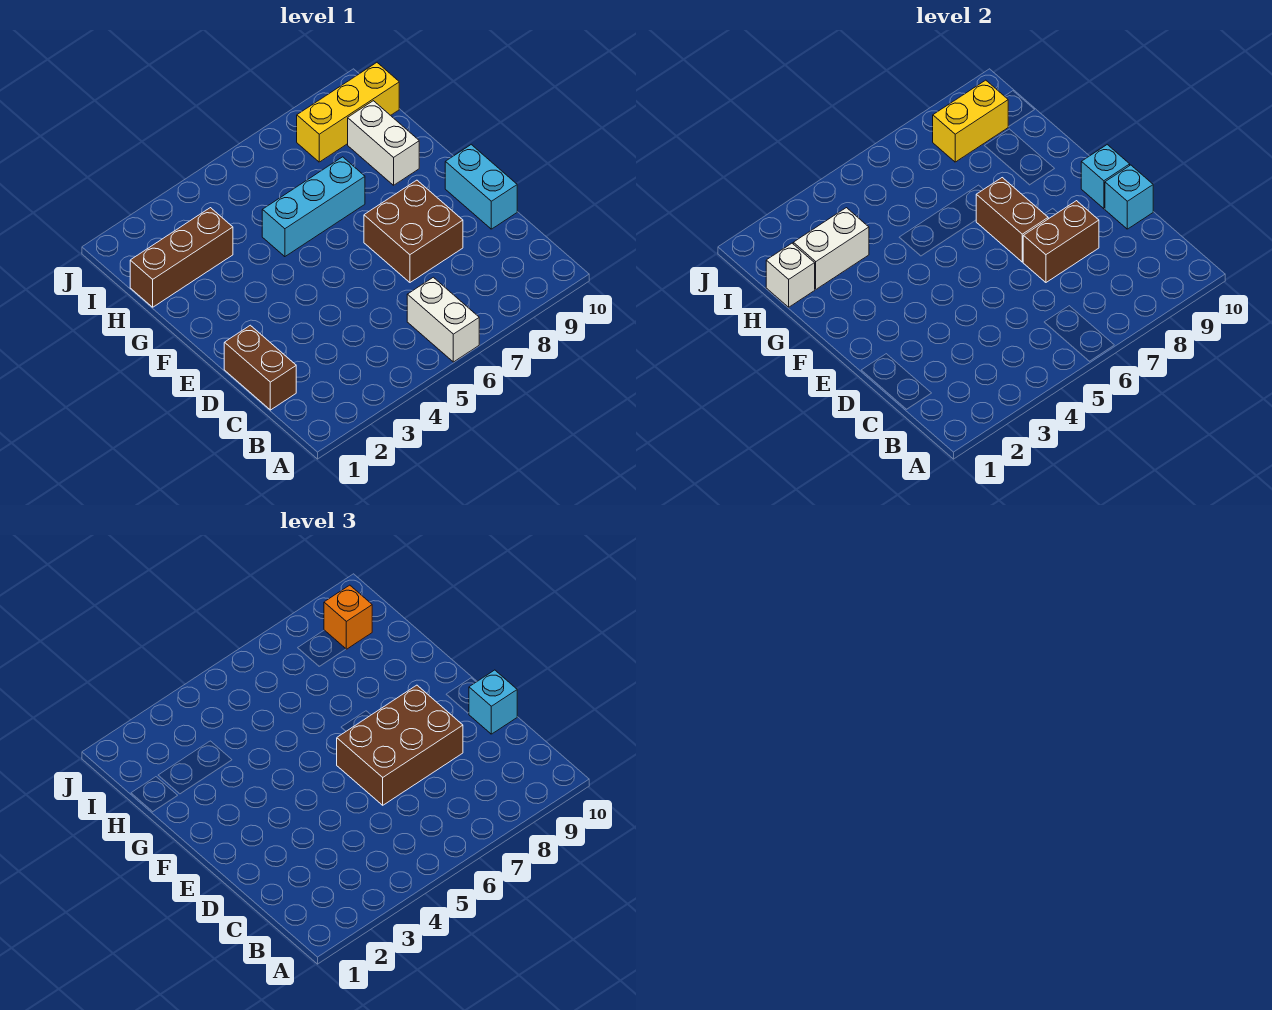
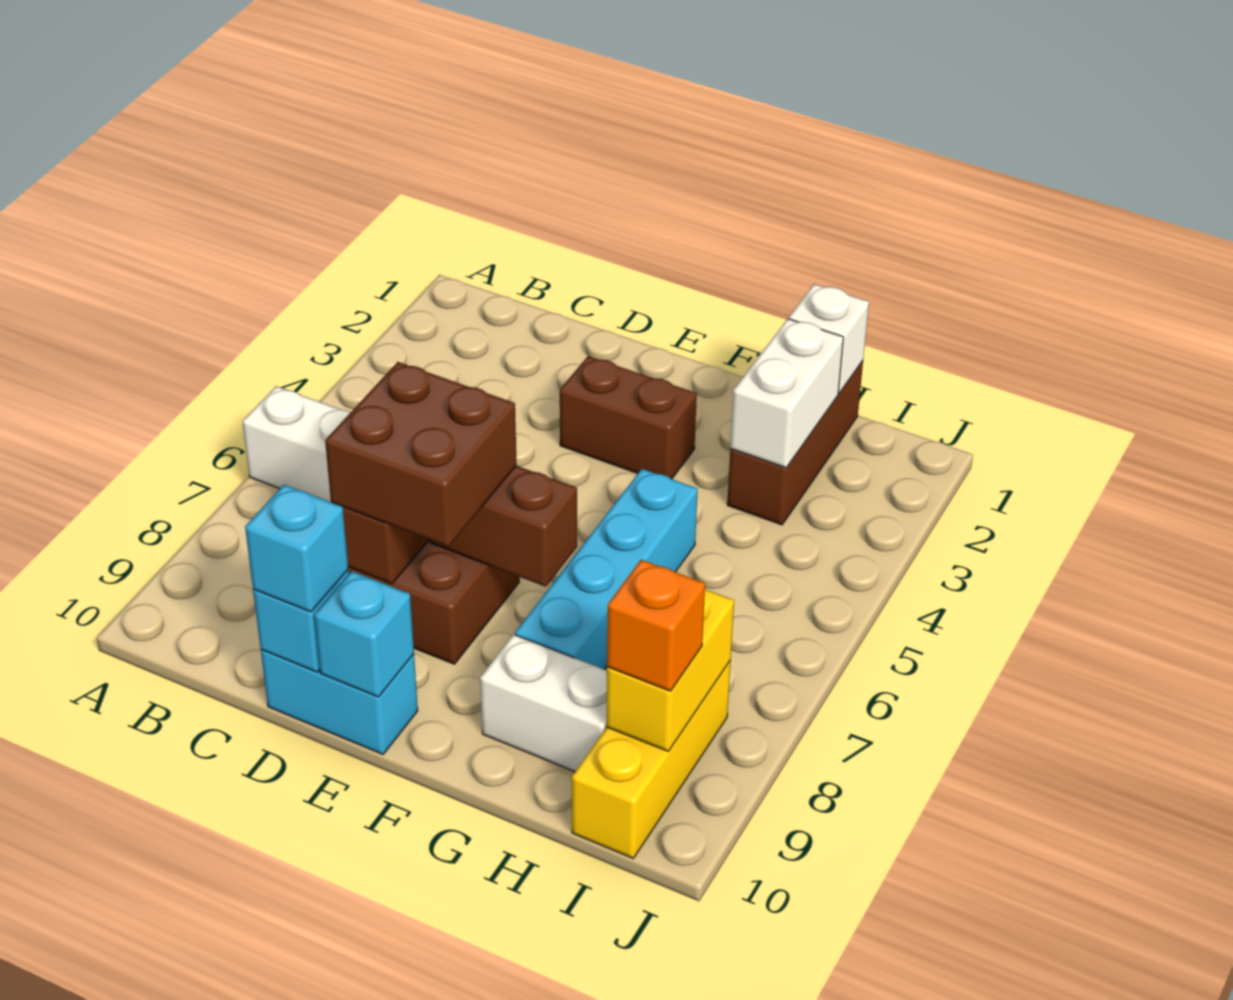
brown 1x2 brick [224,325,296,410] -> brown 1x2 brick moved to [560,356,697,479]
brown 2x3 brick [337,685,463,805] -> brown 2x2 brick [325,362,517,547]
cyan 1x3 brick [262,157,365,257] -> cyan 1x4 brick [515,469,698,670]

